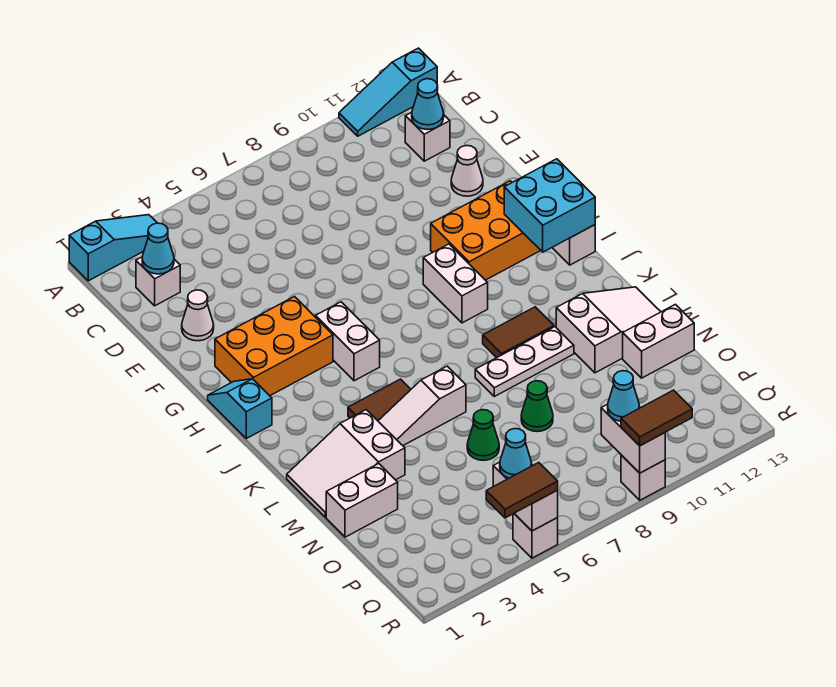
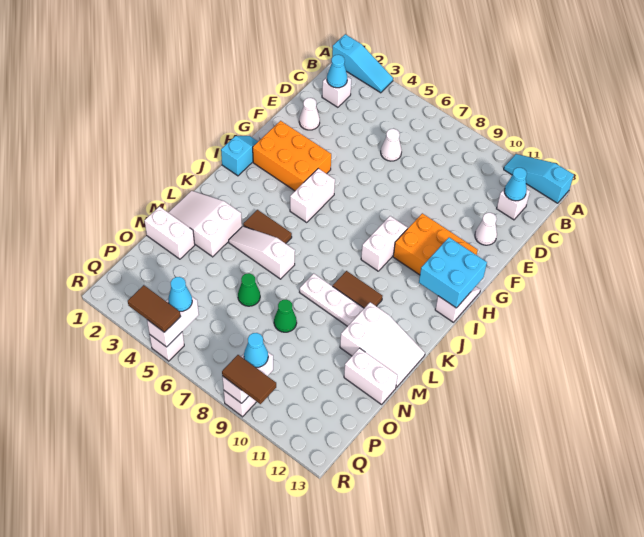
none -> white 1x1 cone [381,129,402,161]

